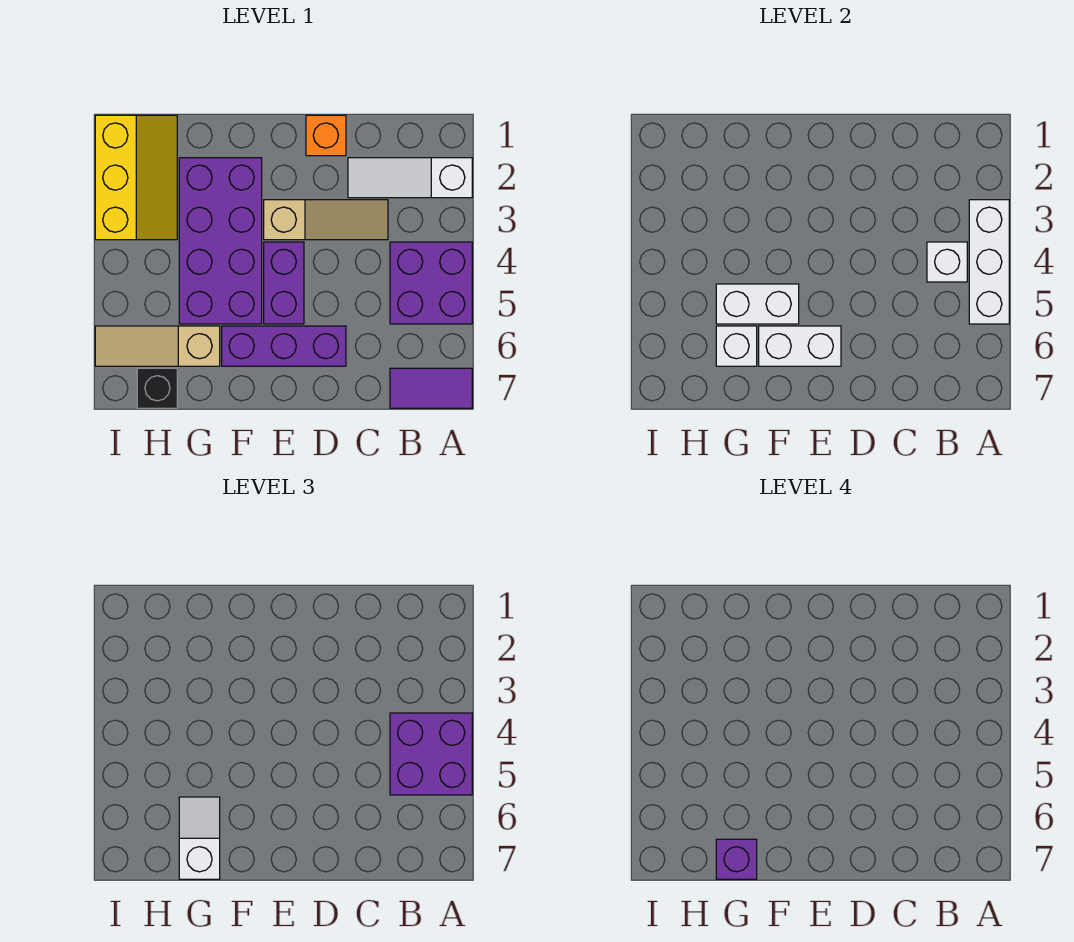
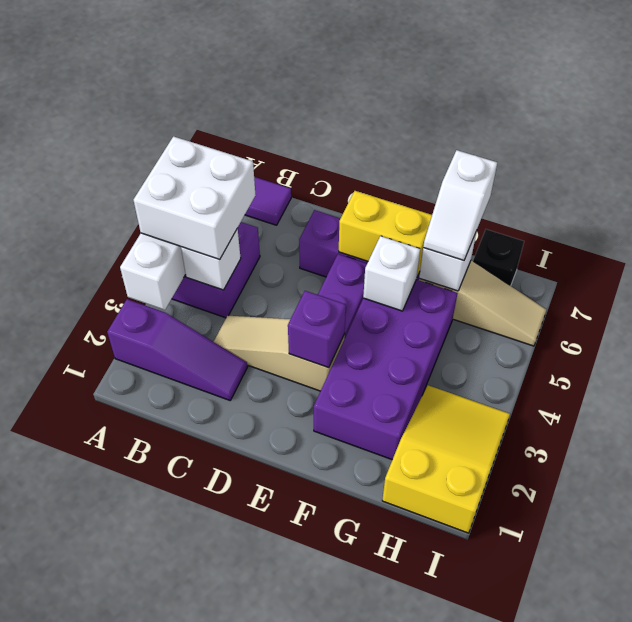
white 1x3 slope [348,158,472,198] -> purple 1x3 slope [107,299,247,400]
purple 2x2 brick [390,713,472,795] -> white 2x2 brick [134,136,256,260]
orange 1x1 brick [306,115,346,156] -> none
white 1x2 brick [759,326,841,366] -> yellow 1x2 brick [339,191,432,277]
white 1x2 brick [716,284,799,324] -> white 1x1 brick [363,236,420,311]
purple 1x1 brick [716,839,757,879] -> purple 1x1 brick moved to [288,291,346,368]
yellow 2x3 slope [95,115,177,240] -> yellow 2x3 slope turned to [382,385,510,533]

